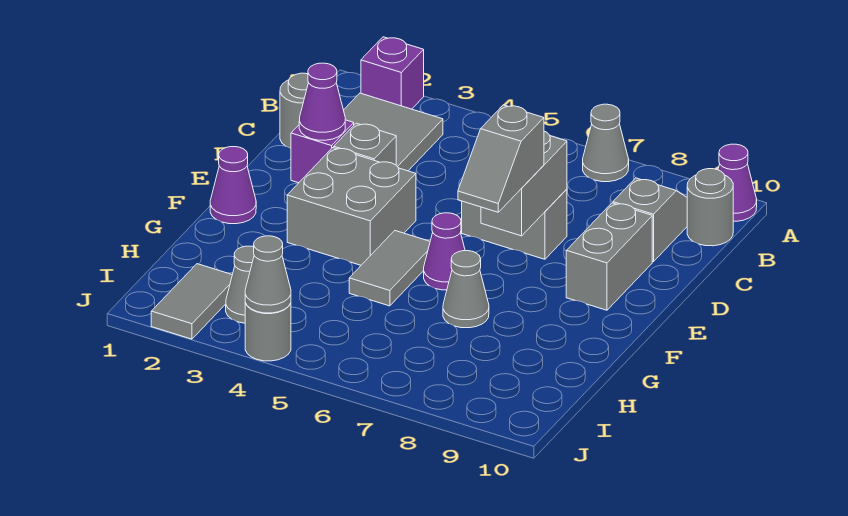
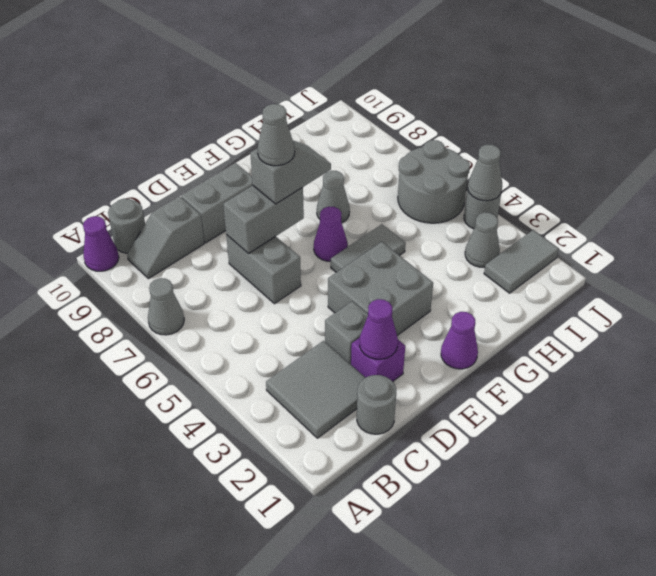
purple 1x1 brick [361,37,424,109] -> none
none -> grey 1x1 cone [258,104,295,166]
none -> grey 2x2 round brick [398,140,470,223]

